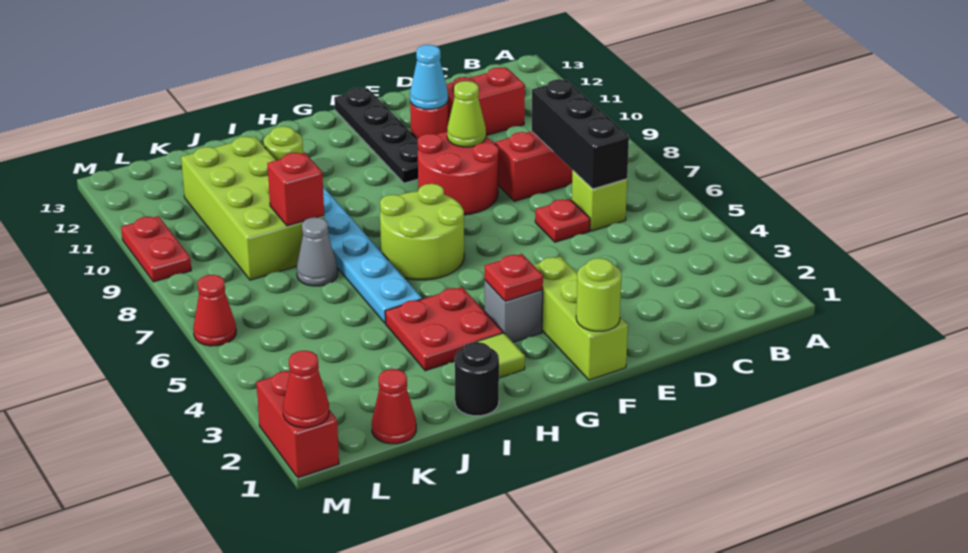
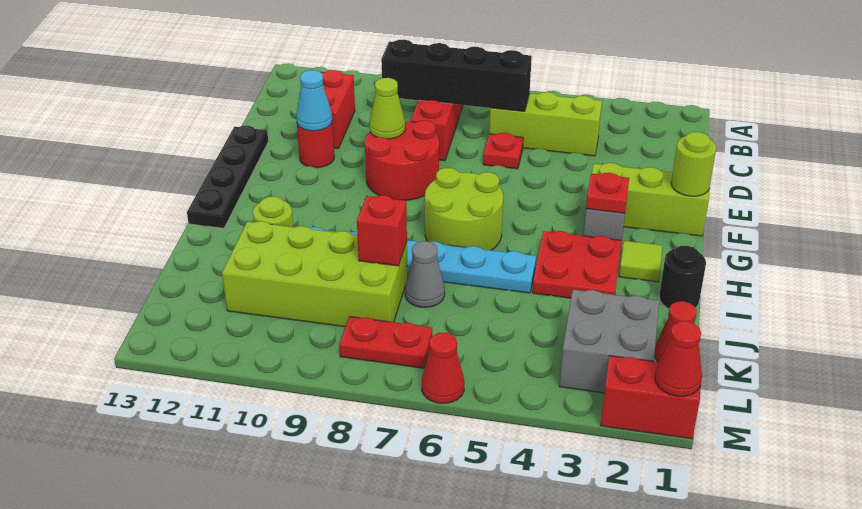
lime 1x1 brick [572,171,627,231] -> lime 1x3 brick [489,92,602,156]
black 1x3 brick [532,79,629,189] -> black 1x4 brick [381,39,532,112]
black 1x4 plate [334,88,418,183] -> black 1x4 plate turned to [187,126,268,228]
none -> grey 2x2 brick [559,290,659,393]
red 1x2 plate [121,216,191,282] -> red 1x2 plate moved to [339,317,432,368]

